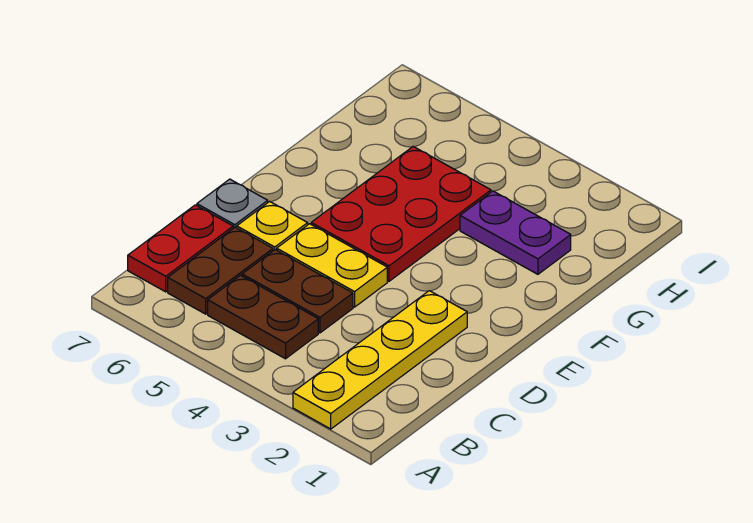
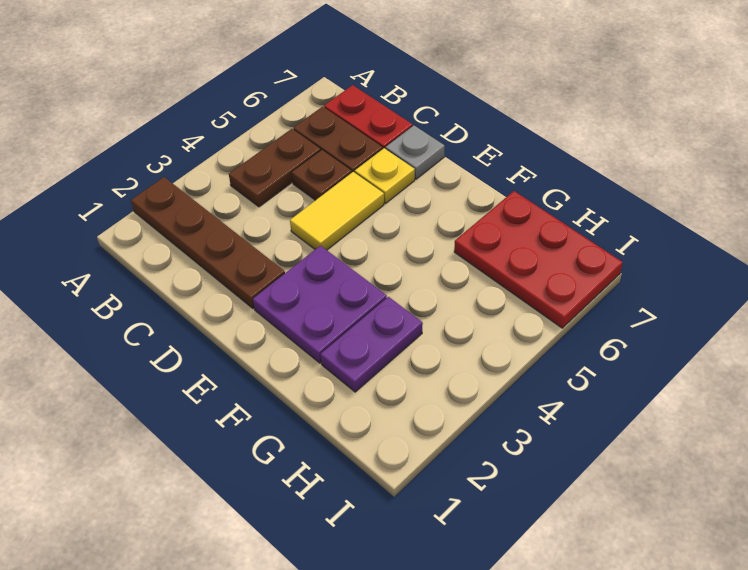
yellow 1x4 plate [293,291,467,429] -> brown 1x4 plate [131,177,285,308]
brown 1x2 plate [242,250,353,333] -> brown 1x1 plate [292,150,352,200]
yellow 1x2 plate [277,224,387,307] -> yellow 1x2 tile [290,172,384,250]
none -> purple 2x2 plate [253,245,387,363]
red 2x3 plate [311,147,491,281] -> red 2x3 plate moved to [454,191,623,328]

